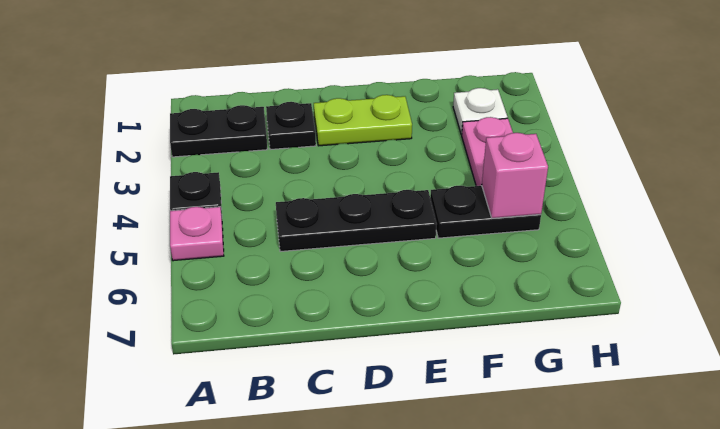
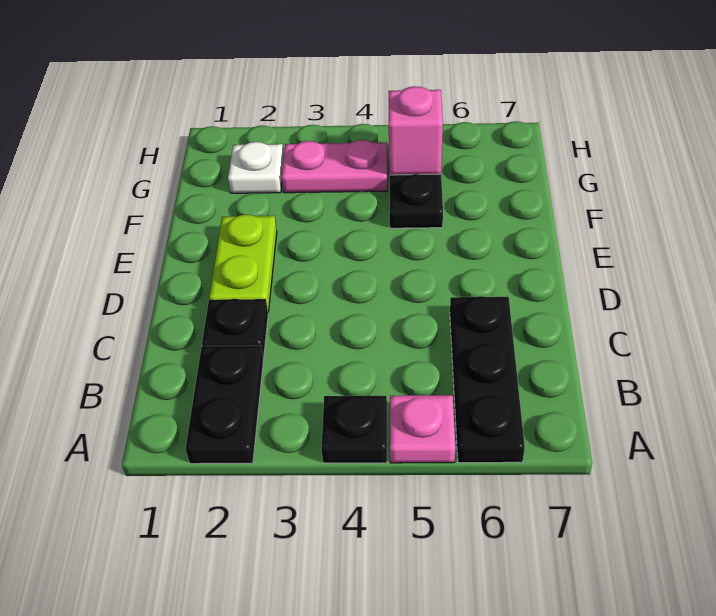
black 1x3 plate [276,190,437,252] -> black 1x3 plate moved to [450,296,525,463]

